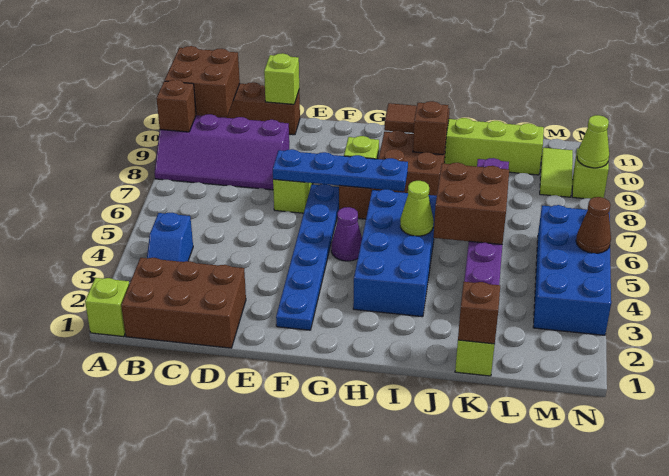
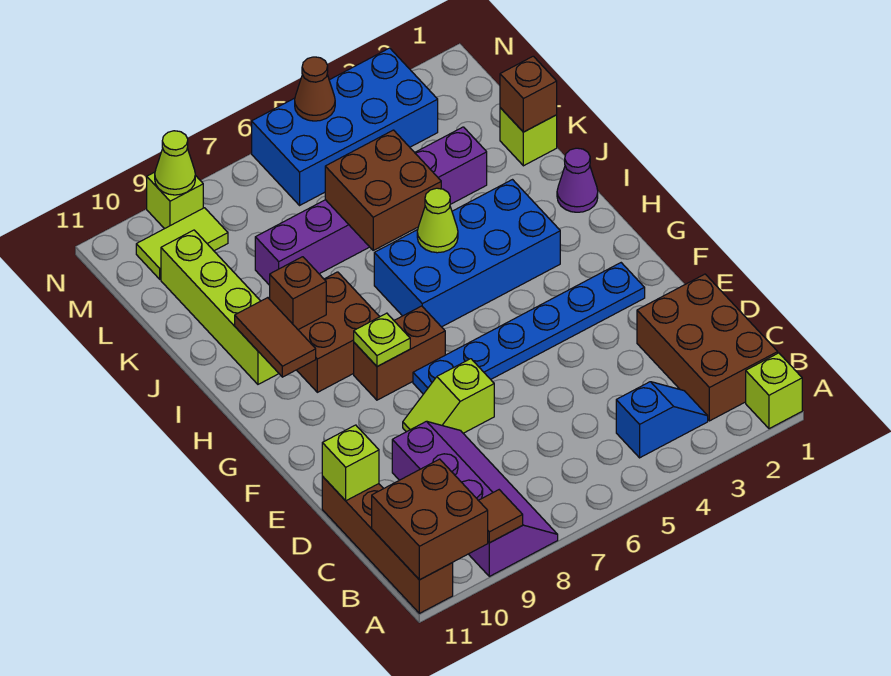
brown 1x1 brick [156,80,196,132] -> brown 1x1 tile [478,490,523,543]
blue 1x4 plate [273,149,408,191] -> none
purple 1x1 cone [331,207,362,261] -> purple 1x1 cone moved to [557,148,598,212]

